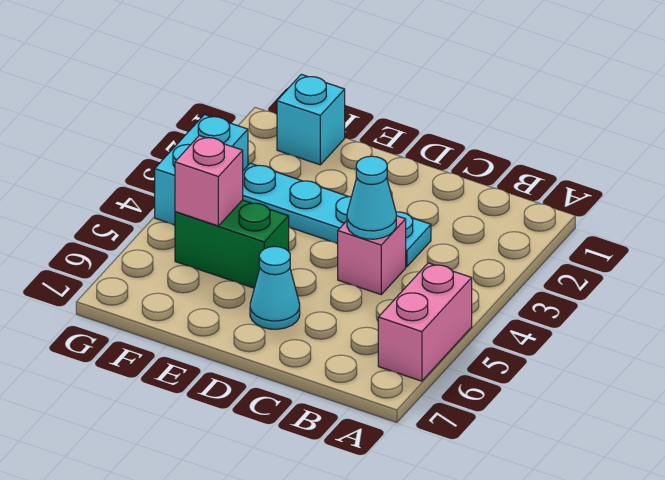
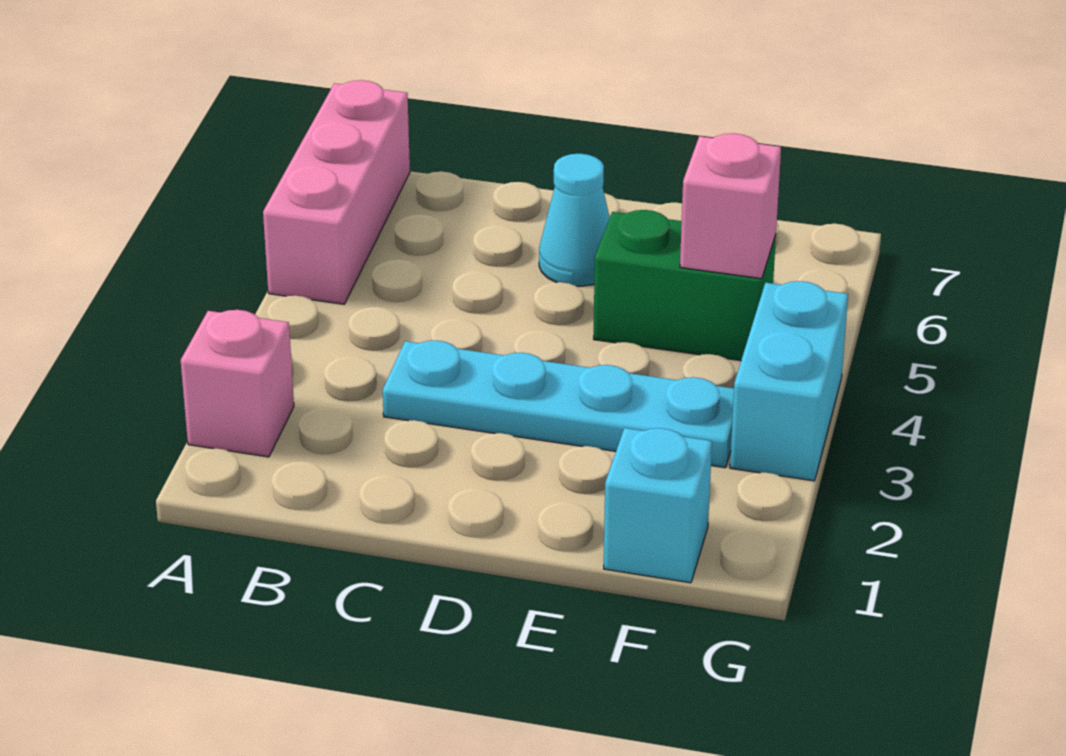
pink 1x2 brick [378,263,472,381] -> pink 1x3 brick [263,80,410,304]
pink 1x1 brick [338,216,406,294] -> pink 1x1 brick moved to [181,310,294,457]
cyan 1x1 cone [347,156,396,239] -> none

